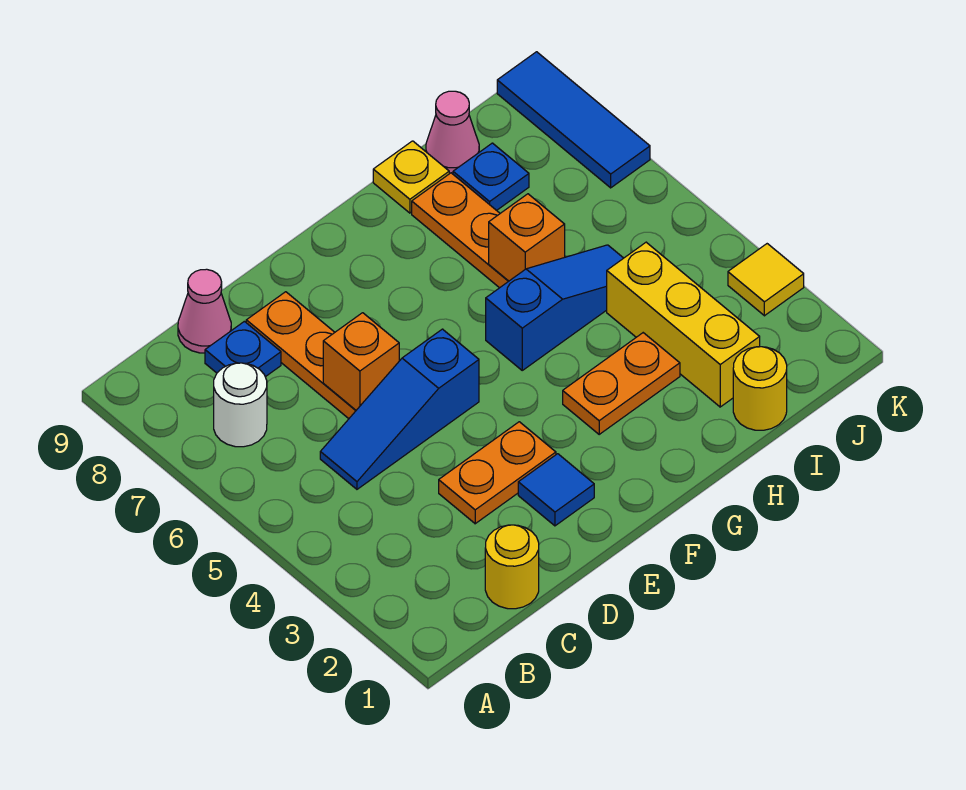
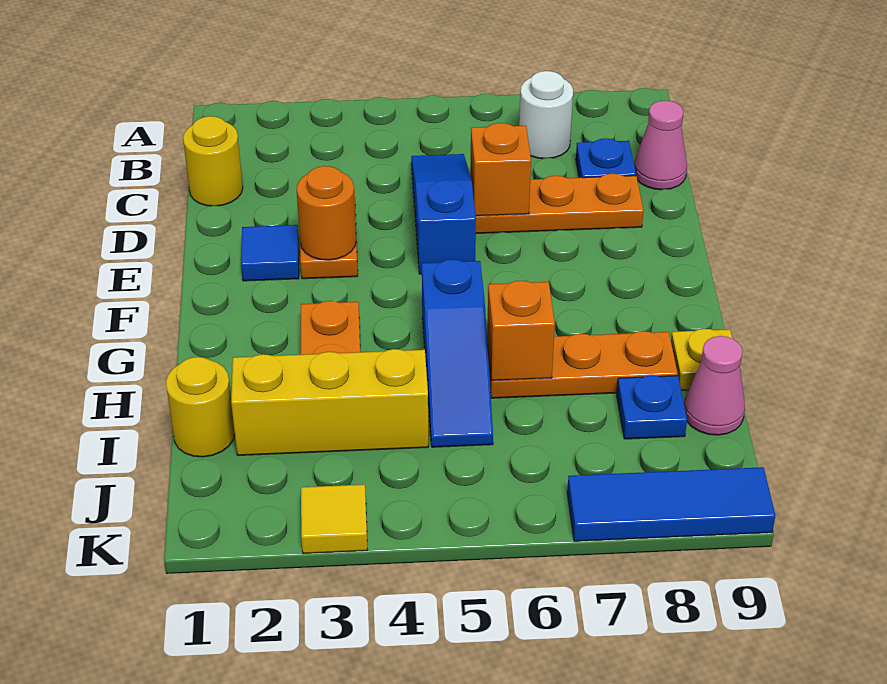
none -> orange 1x1 round brick [297,166,356,260]

